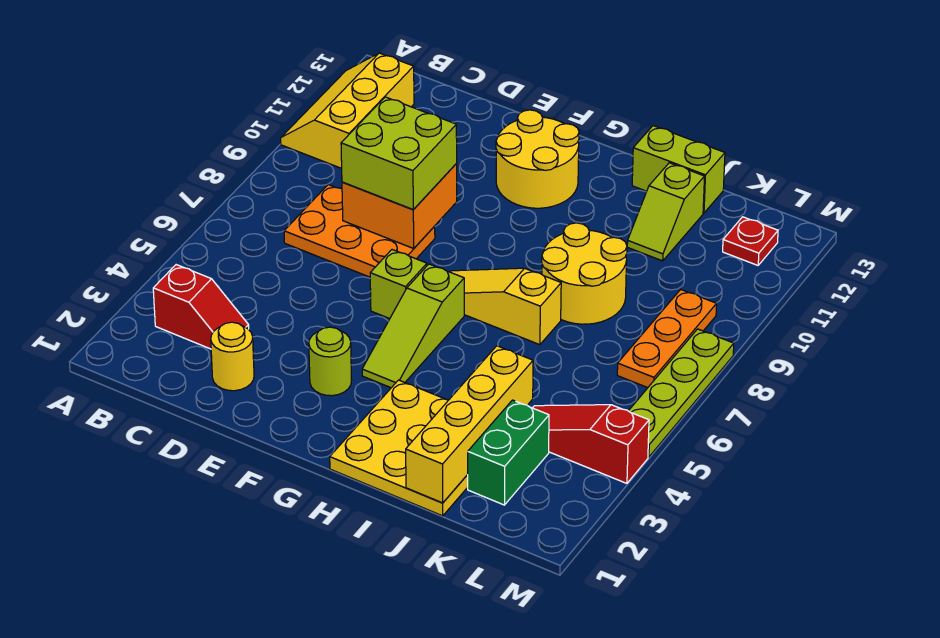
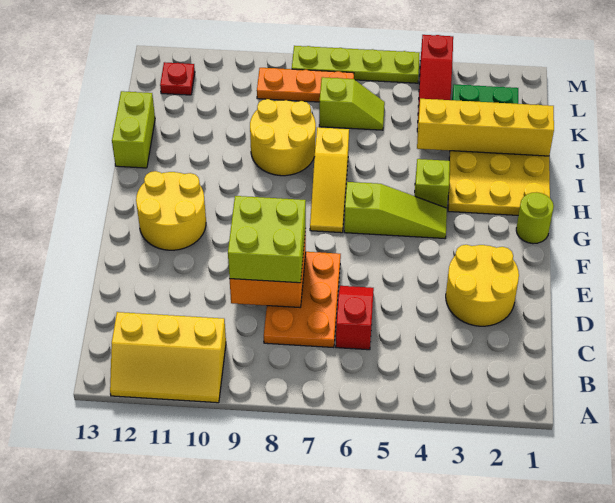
red 1x2 slope [153,265,249,349] -> red 1x2 slope moved to [336,286,374,350]
yellow 1x1 round brick [211,322,254,391] -> yellow 2x2 round brick [446,245,519,326]
lime 1x1 round brick [309,327,351,396] -> lime 1x1 round brick moved to [516,192,554,244]
lime 1x1 brick [370,250,427,319] -> lime 1x1 brick moved to [415,159,450,208]
lime 1x2 slope [627,163,705,261] -> lime 1x2 slope moved to [319,77,385,130]

